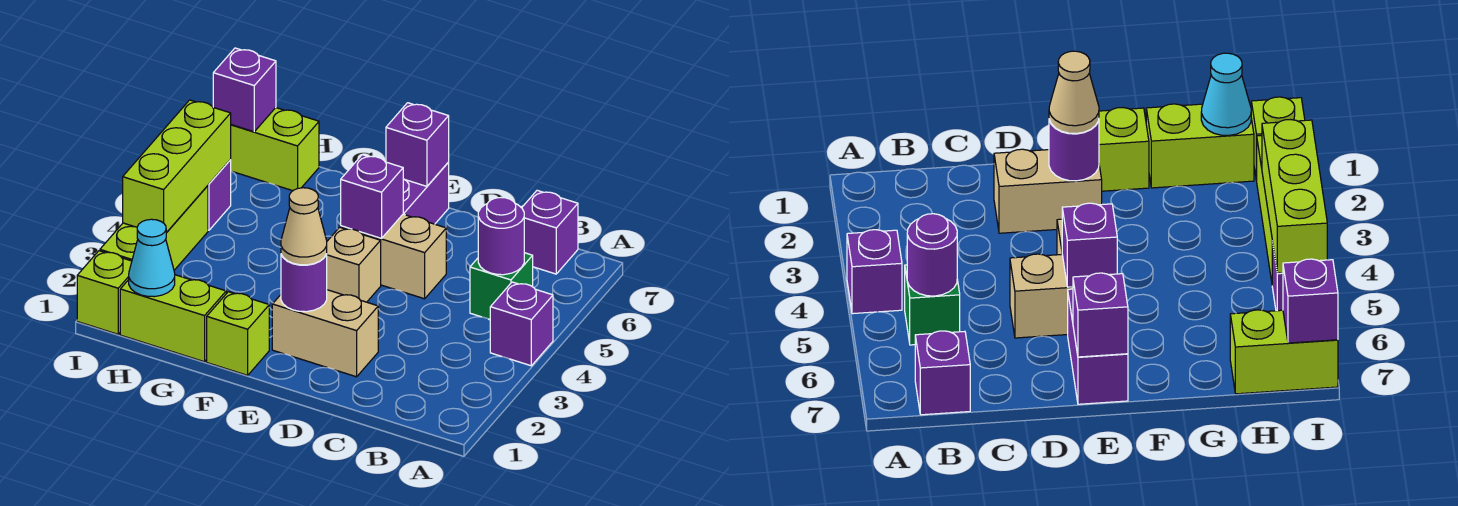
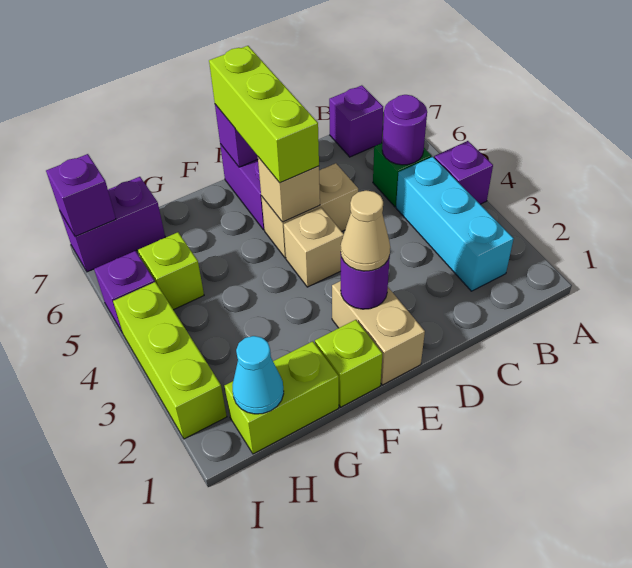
none -> cyan 1x3 brick [396,157,514,291]
tan 1x2 brick [272,290,378,377] -> tan 1x2 brick turned to [332,281,425,385]
purple 1x1 brick [341,155,403,238] -> tan 1x1 brick [258,157,320,222]
lime 1x2 brick [230,108,319,191] -> purple 1x2 brick [60,177,165,272]
lime 1x1 brick [77,251,132,334] -> lime 1x1 brick moved to [138,232,204,310]
lime 1x3 brick [123,100,231,233] -> lime 1x3 brick moved to [209,46,319,183]

